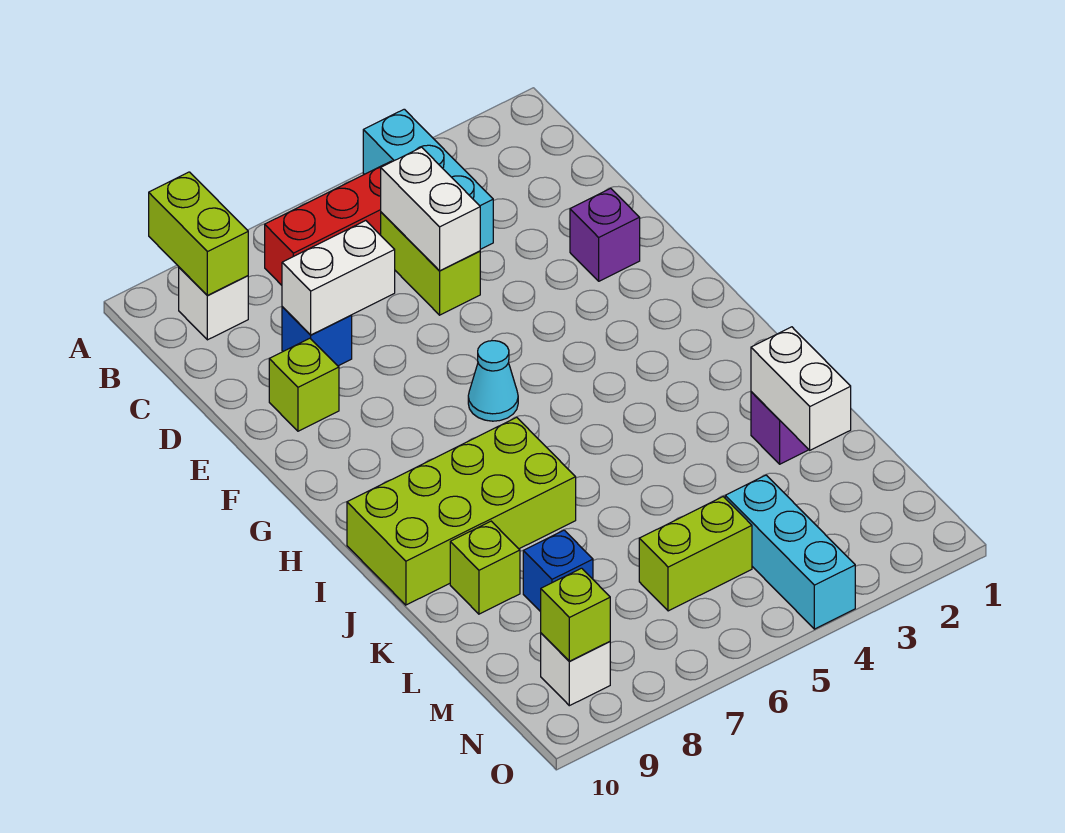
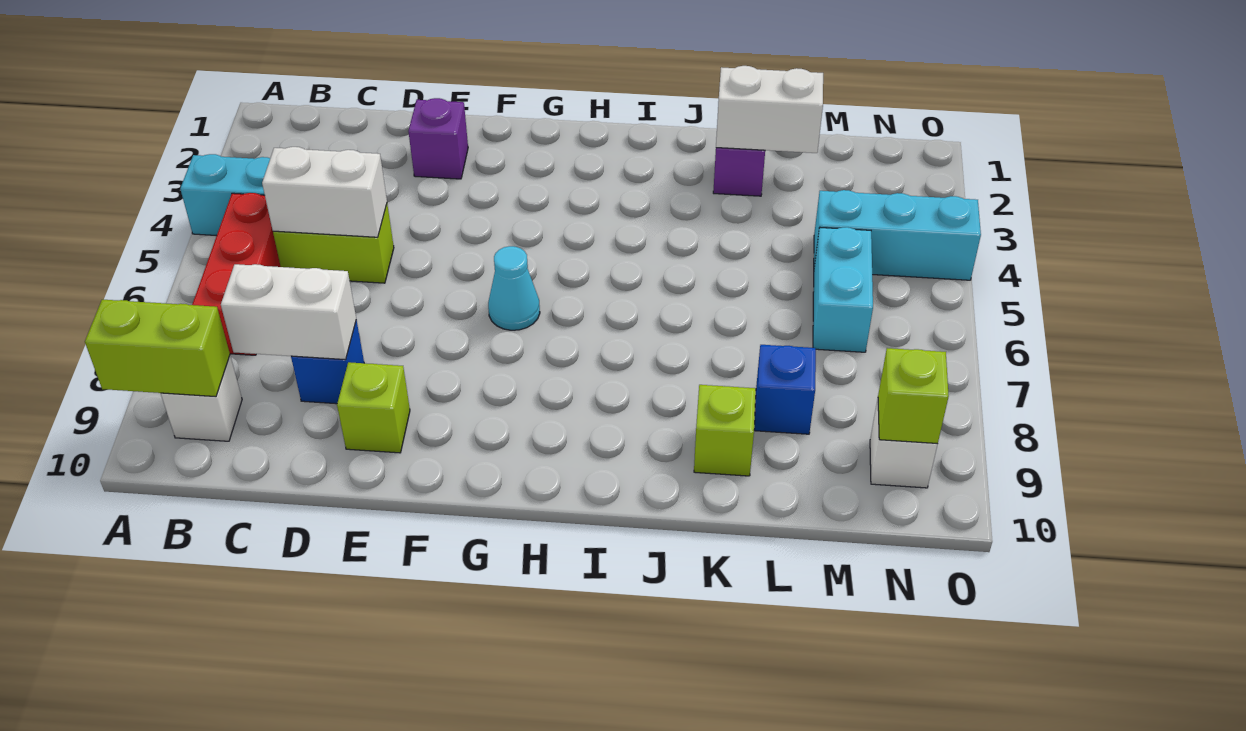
white 1x2 brick [282,221,395,335] -> white 1x2 brick turned to [221,264,356,360]
lime 2x4 brick [347,417,576,605] -> none
lime 1x2 brick [639,497,752,611] -> cyan 1x2 brick [813,227,873,352]

